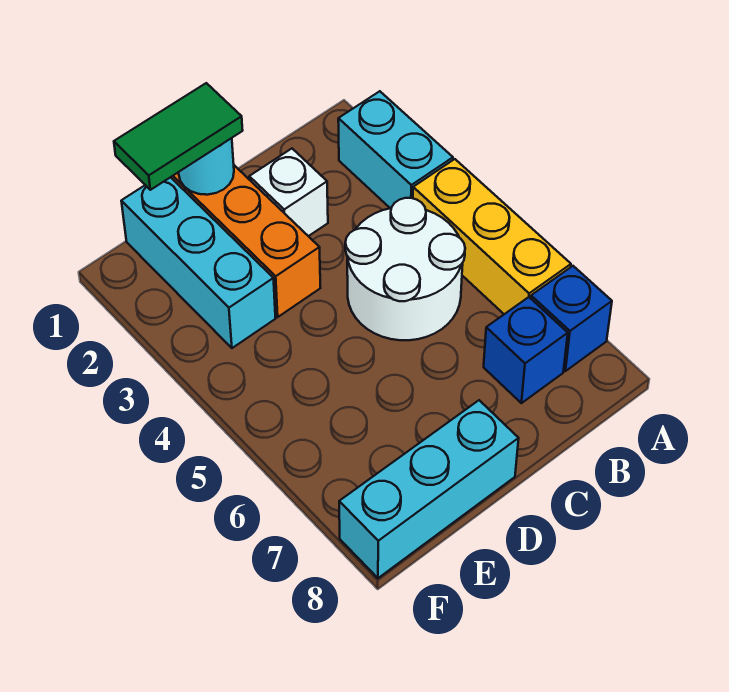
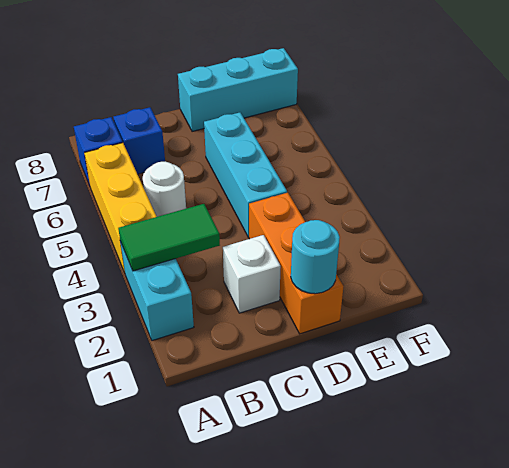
white 2x2 round brick [345,198,465,340] -> white 1x1 round brick [143,162,186,217]
green 1x2 tile [114,83,243,190] -> green 1x2 tile moved to [118,204,220,271]
cyan 1x3 brick [121,177,275,348] -> cyan 1x3 brick moved to [204,112,287,238]

